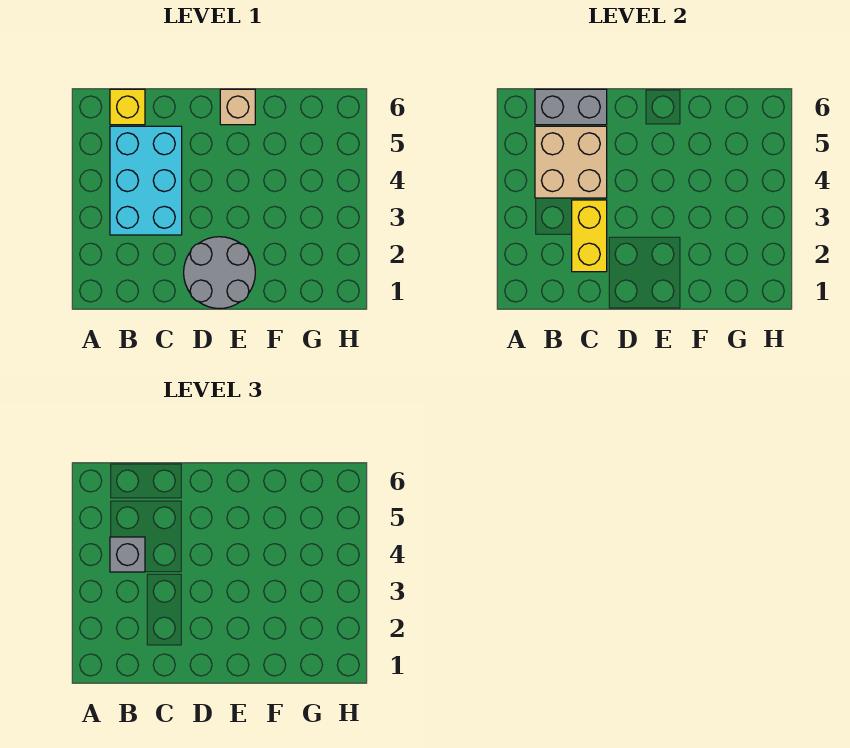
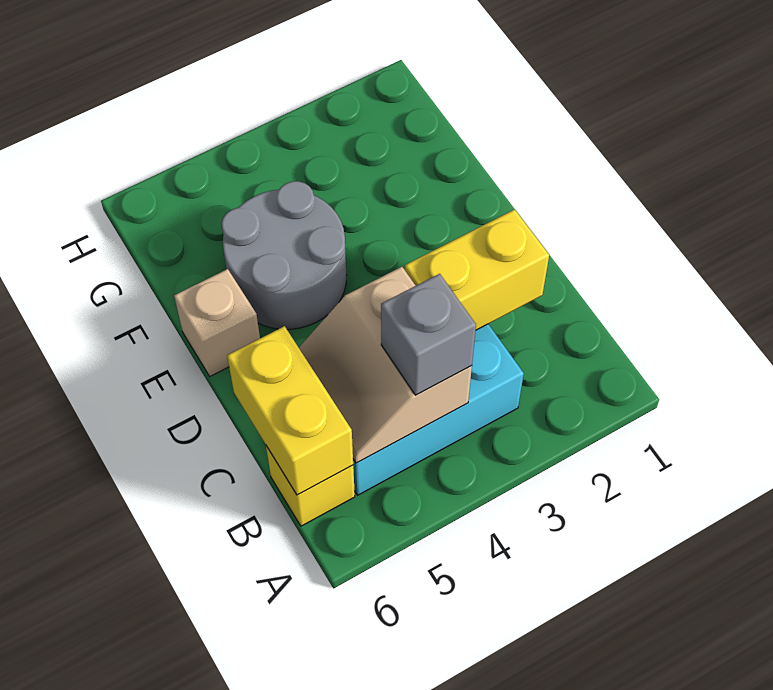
tan 2x2 brick [535,126,607,198] -> tan 2x2 slope [299,267,472,463]
grey 1x2 brick [535,89,607,125] -> yellow 1x2 brick [227,326,353,495]
grey 2x2 round brick [184,237,255,309] -> grey 2x2 round brick moved to [221,181,347,329]

